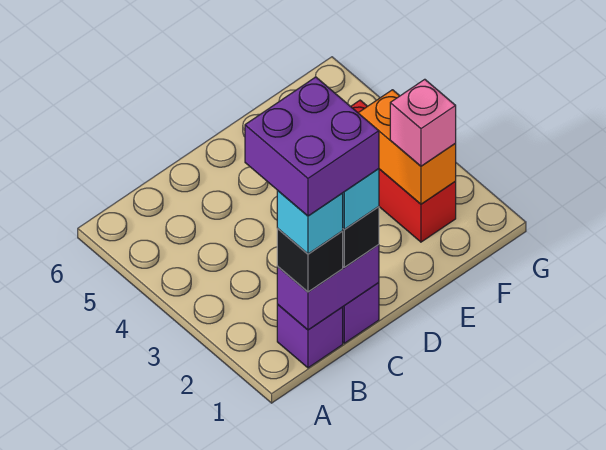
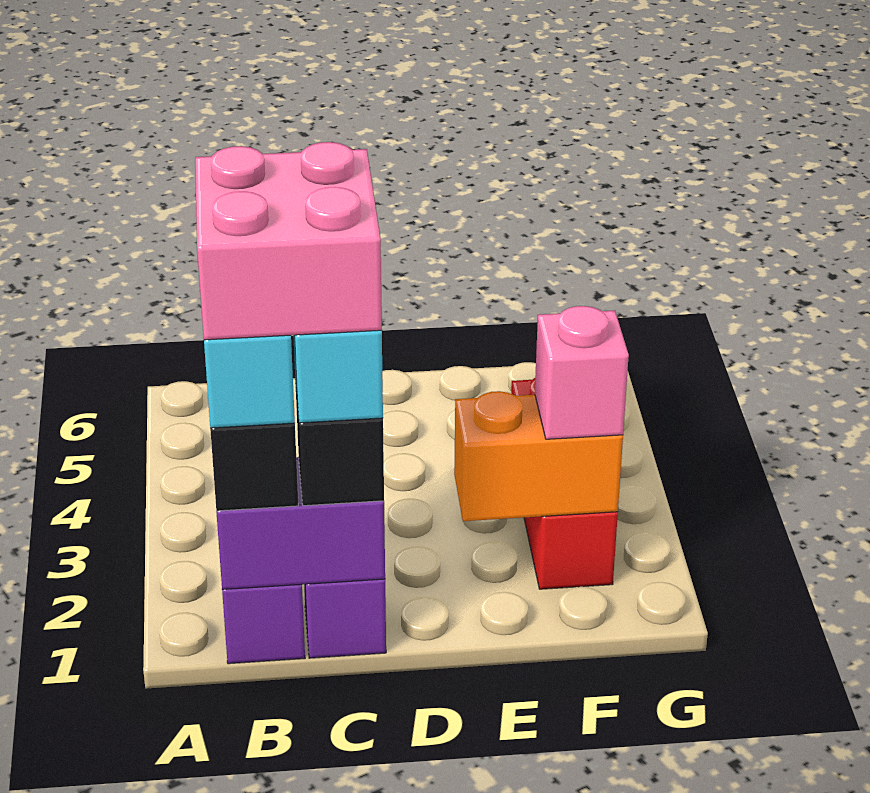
purple 2x2 brick [245,77,379,216] -> pink 2x2 brick [195,142,382,340]
orange 1x2 brick [359,90,456,204] -> orange 1x2 brick turned to [454,391,623,521]

